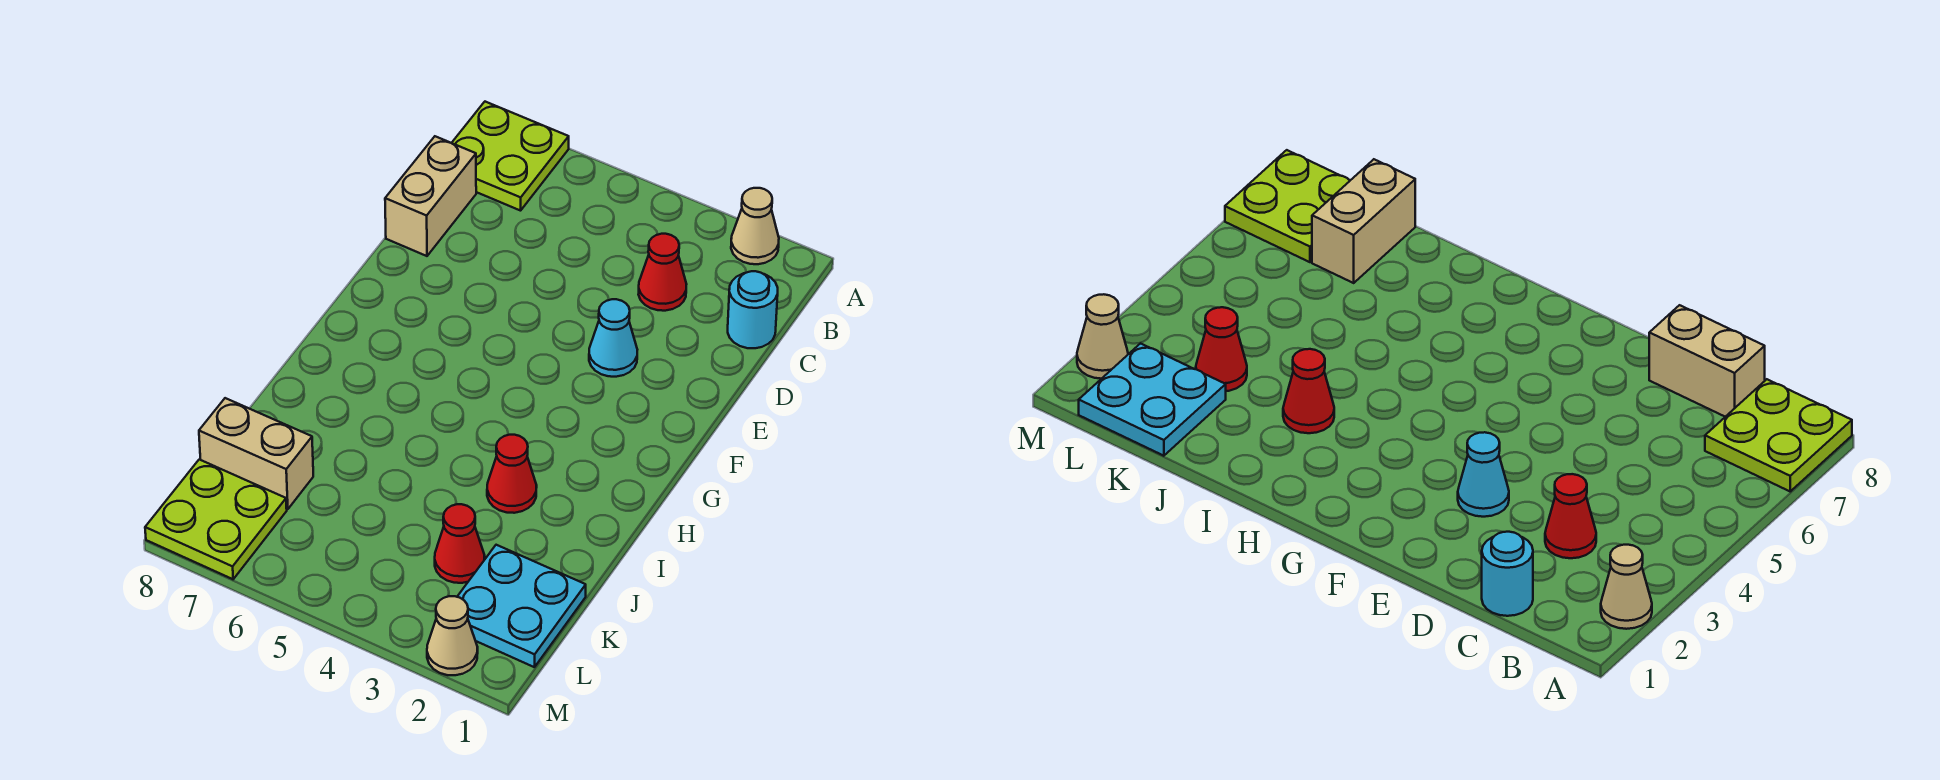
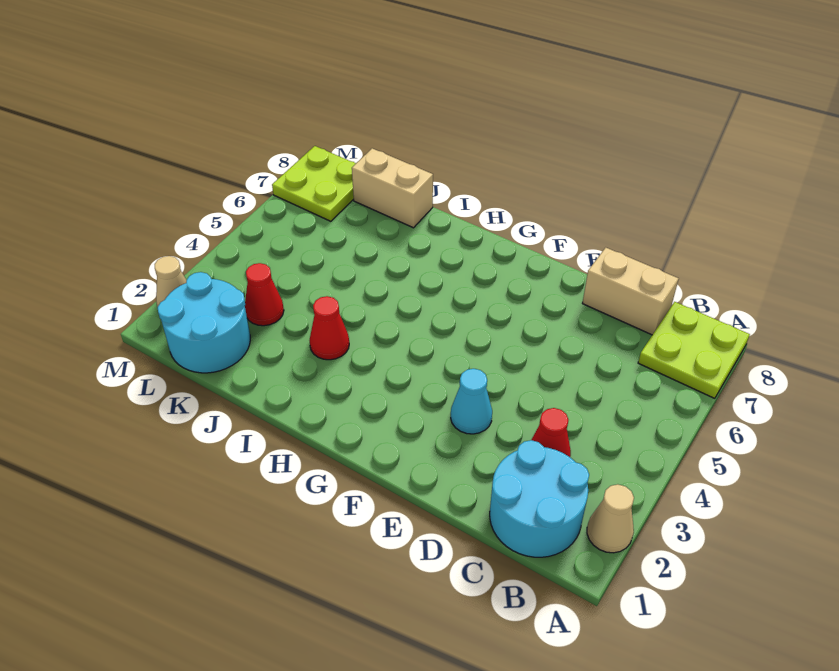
cyan 1x1 round brick [728,271,778,348] -> cyan 2x2 round brick [490,440,589,557]
cyan 2x2 plate [457,545,586,667] -> cyan 2x2 round brick [158,272,250,373]
tan 1x2 brick [199,398,313,509] -> tan 1x2 brick turned to [352,148,433,228]

